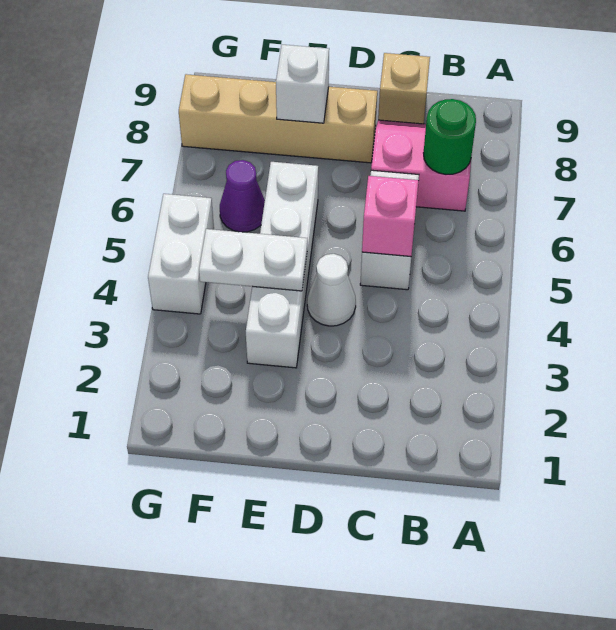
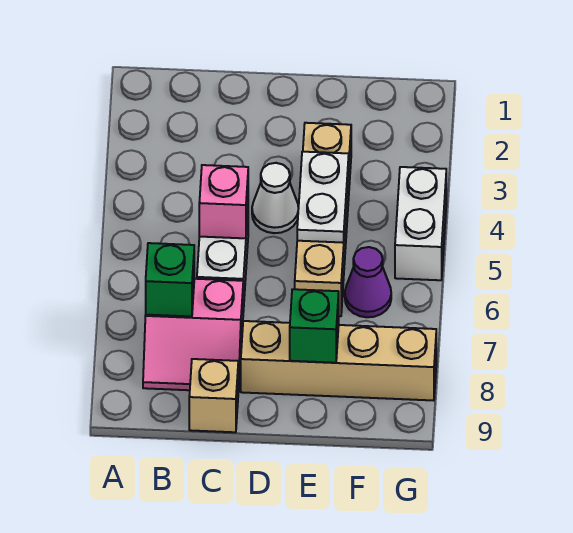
green 1x1 round brick [424,99,476,174] -> green 1x1 brick [146,243,194,316]
white 1x4 brick [246,162,318,368] -> tan 1x4 brick [295,123,351,316]
white 1x2 plate [199,229,307,291] -> white 1x2 plate turned to [297,152,349,243]
white 1x1 brick [276,45,329,123] -> green 1x1 brick [290,289,339,363]

